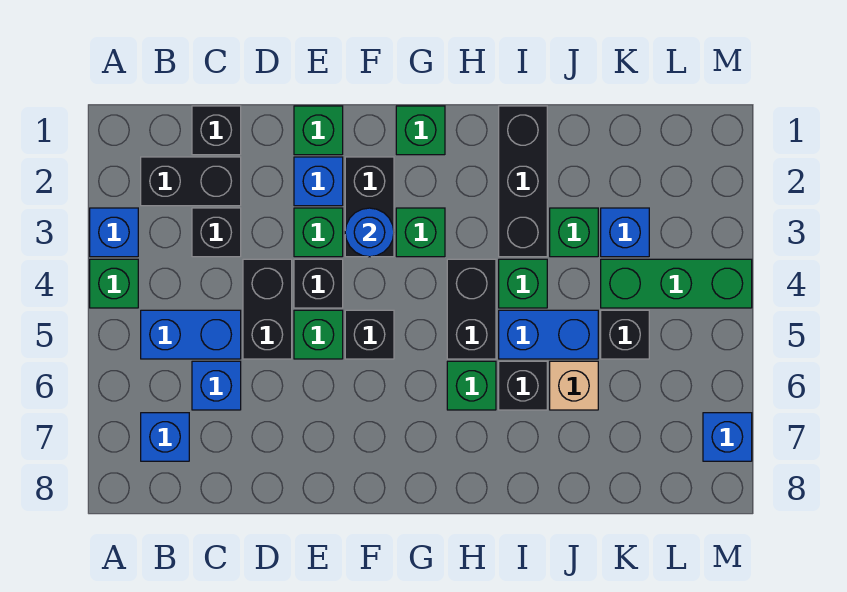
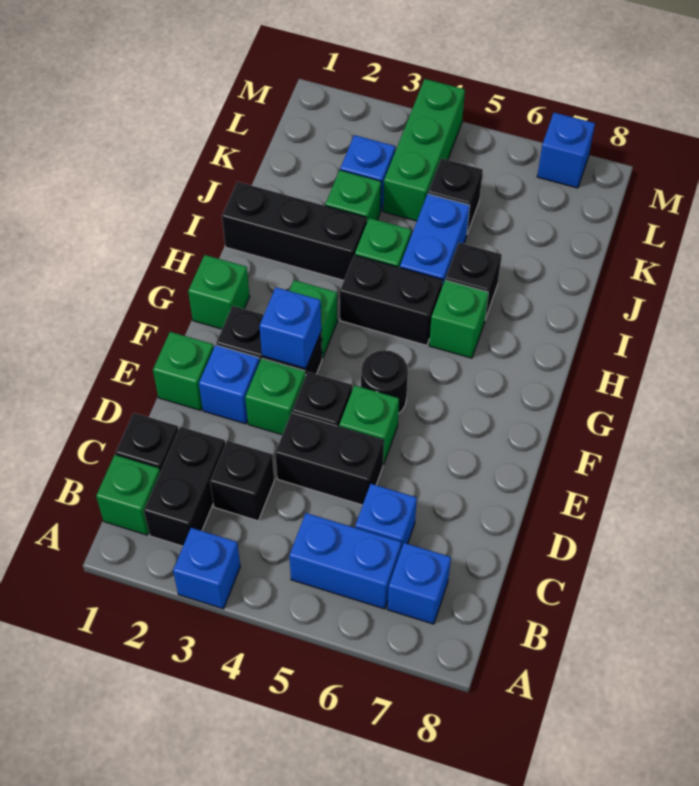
green 1x1 brick [90,259,138,308] -> green 1x1 brick moved to [96,455,160,535]
blue 1x2 brick [141,310,241,359] -> blue 1x2 brick turned to [289,513,401,609]
blue 1x1 round brick [345,208,394,257] -> blue 1x1 brick [259,287,321,369]
black 1x1 brick [345,310,394,359] -> black 1x1 round brick [361,350,408,414]
tan 1x1 brick [550,361,598,410] -> none

